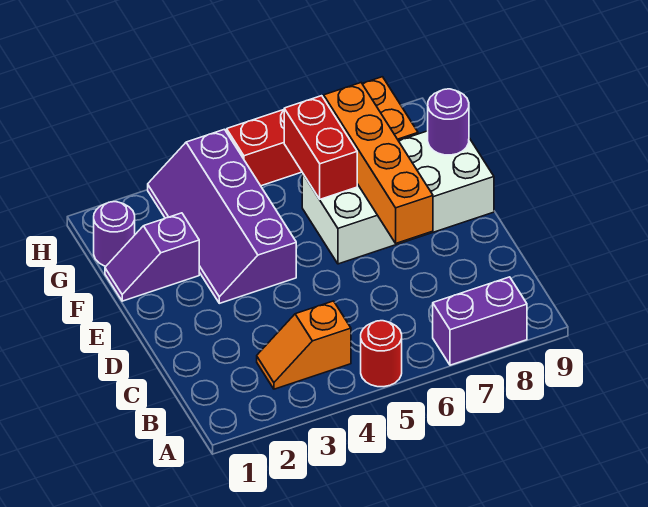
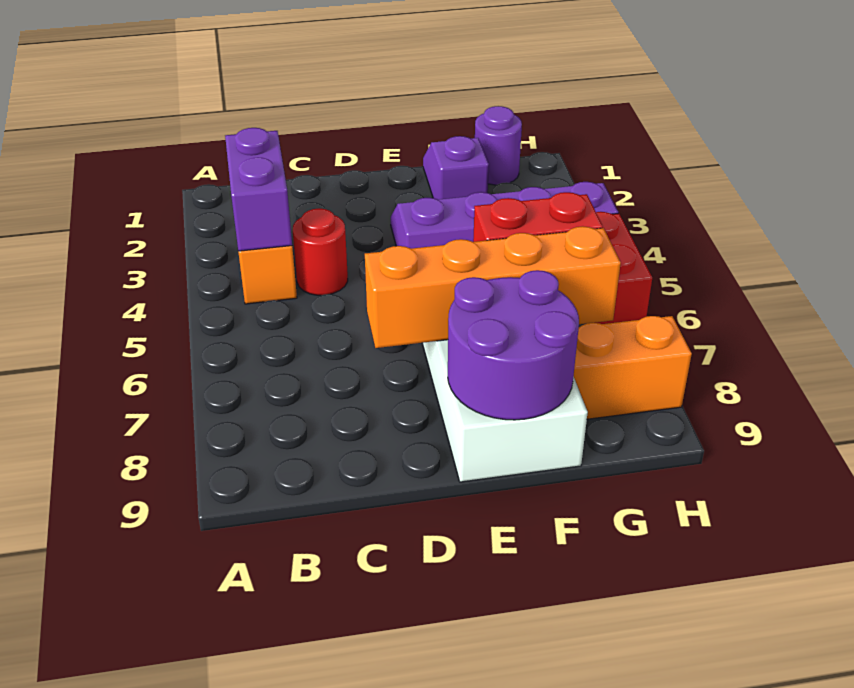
red 1x1 round brick [361,321,402,387] -> red 1x1 round brick moved to [293,208,348,295]
purple 1x2 brick [433,277,527,365] -> purple 1x2 brick moved to [225,128,292,251]
purple 1x1 round brick [428,89,469,155] -> purple 2x2 round brick [448,270,579,420]

